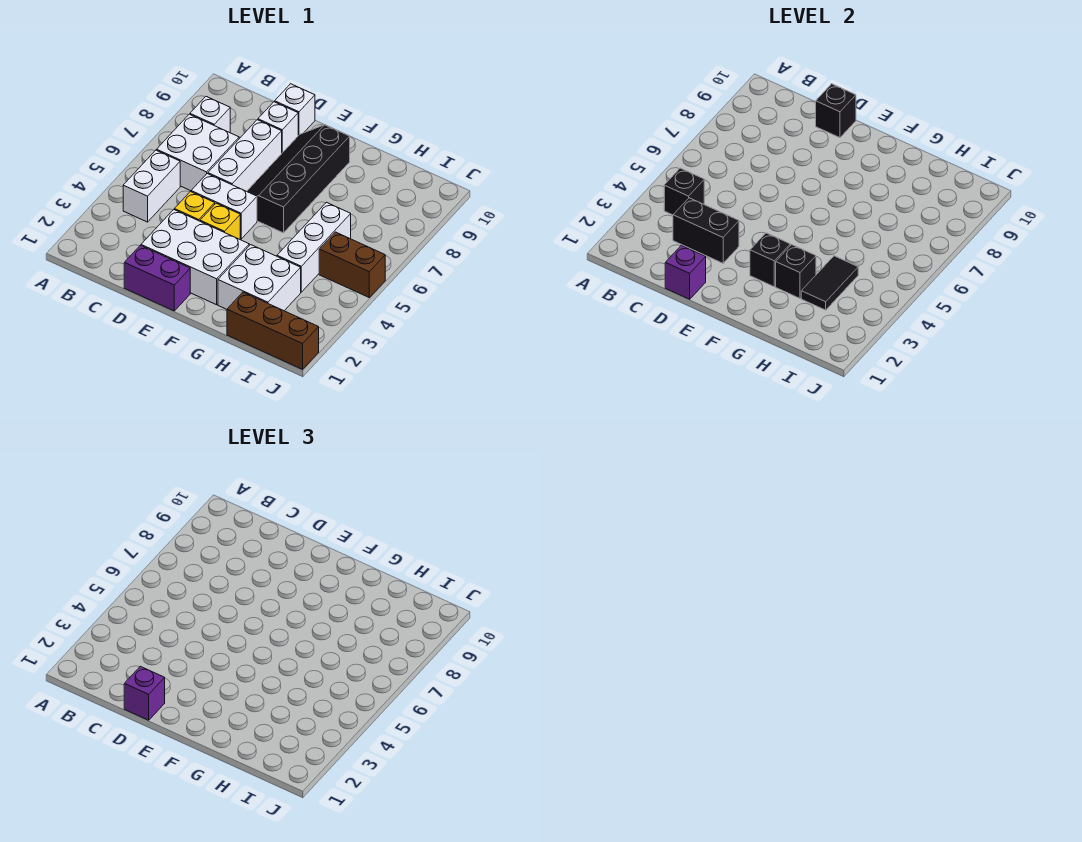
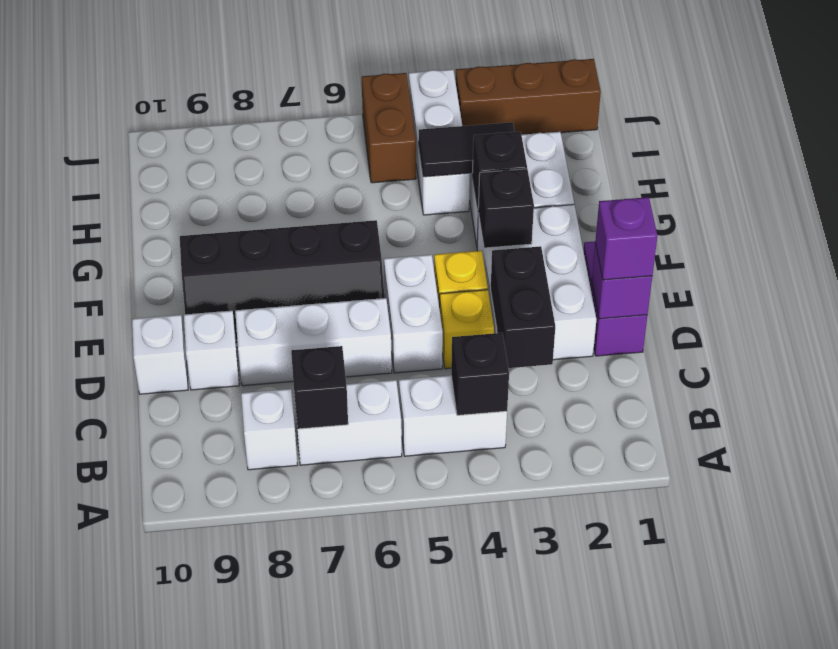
white 2x2 brick [157,114,239,191] -> white 1x2 brick [295,380,402,465]
black 1x1 brick [816,84,856,138] -> black 1x1 brick moved to [291,346,348,429]
brown 1x3 brick [227,292,319,369] -> brown 1x3 brick turned to [456,59,601,135]
white 1x3 brick [277,202,351,292] -> white 1x3 brick turned to [409,69,470,215]

